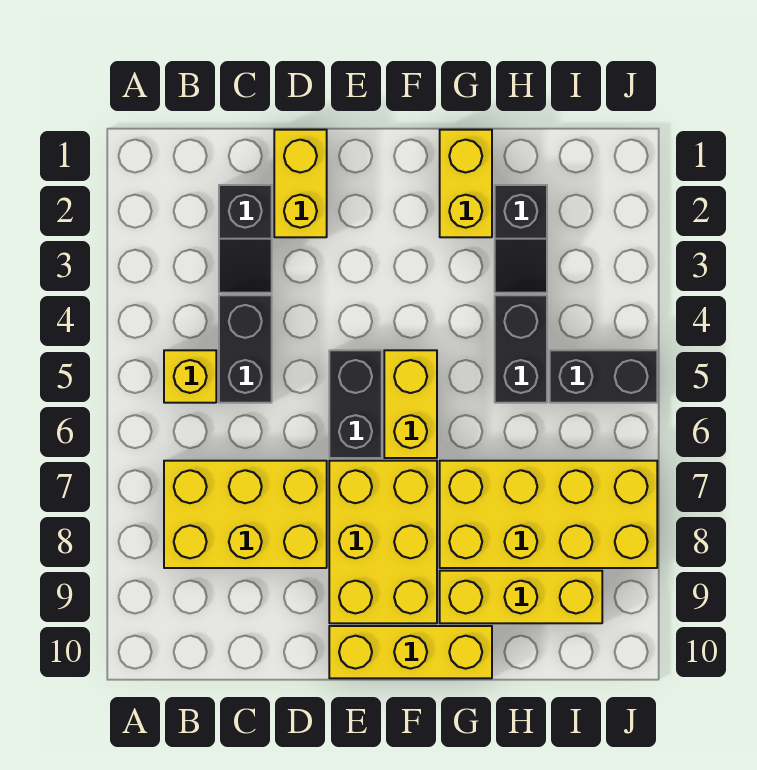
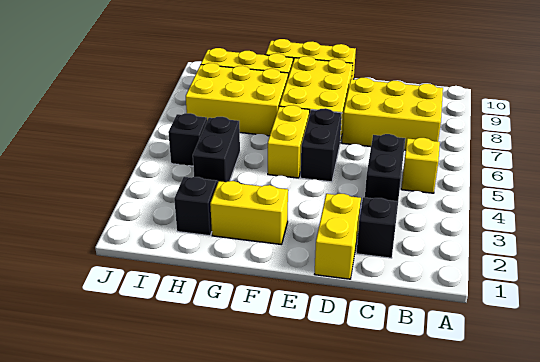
yellow 1x2 brick [440,130,492,237] -> yellow 1x2 brick turned to [210,181,288,244]
yellow 2x4 brick [440,461,657,568] -> yellow 2x3 brick [186,63,288,136]
black 1x2 brick [550,350,657,403] -> black 1x1 brick [168,113,207,166]

